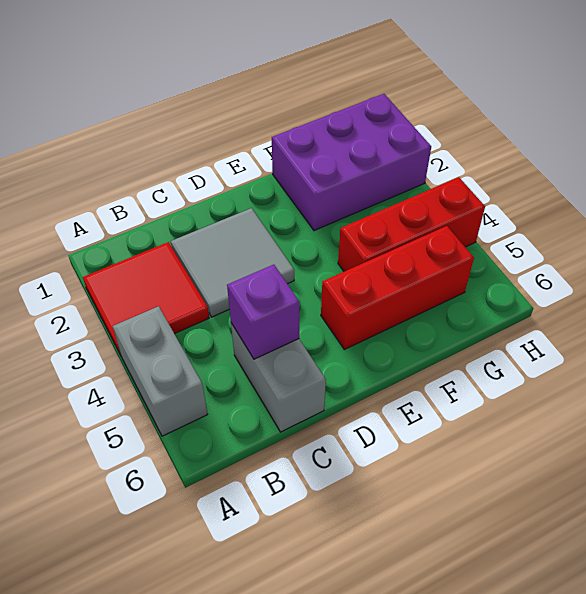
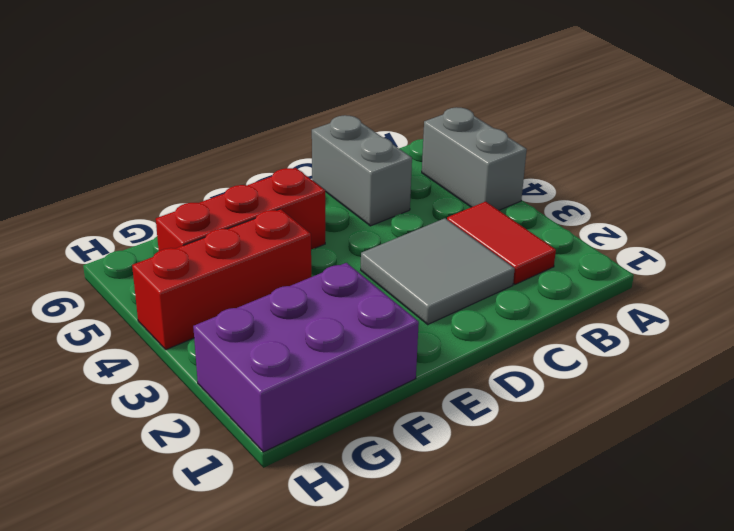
red 2x2 tile [83,242,209,357] -> red 1x2 tile [447,202,556,285]
purple 1x1 brick [227,265,300,359] -> none

